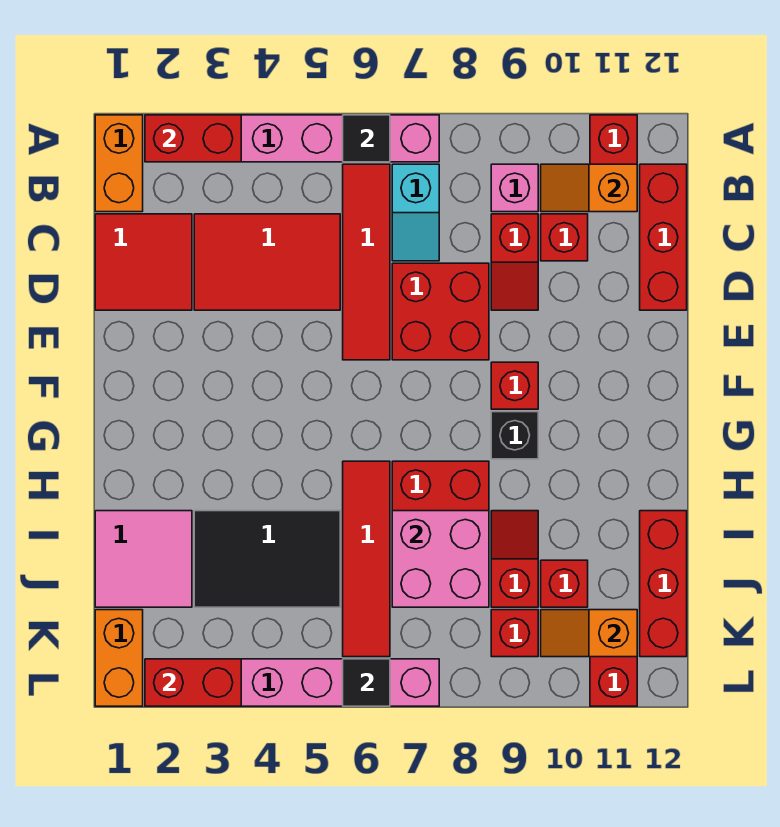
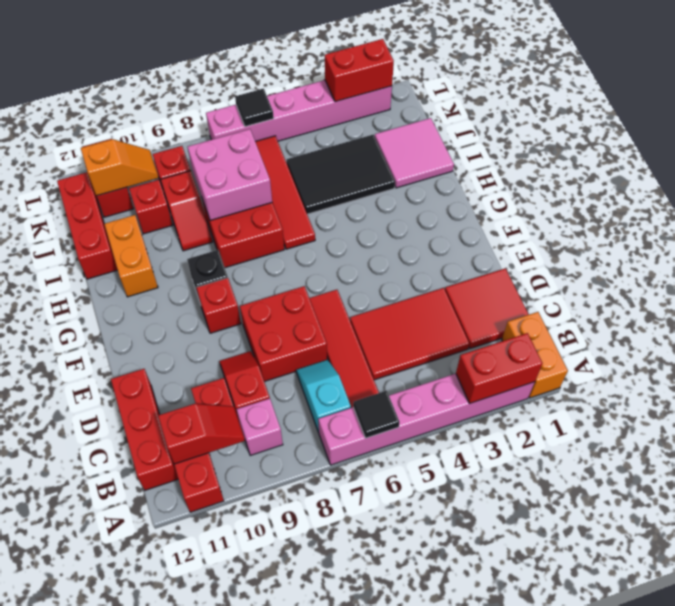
orange 1x2 slope [541,164,637,212] -> red 1x2 slope [158,404,245,464]
orange 1x2 brick [95,610,143,706] -> orange 1x2 brick moved to [104,215,158,297]

